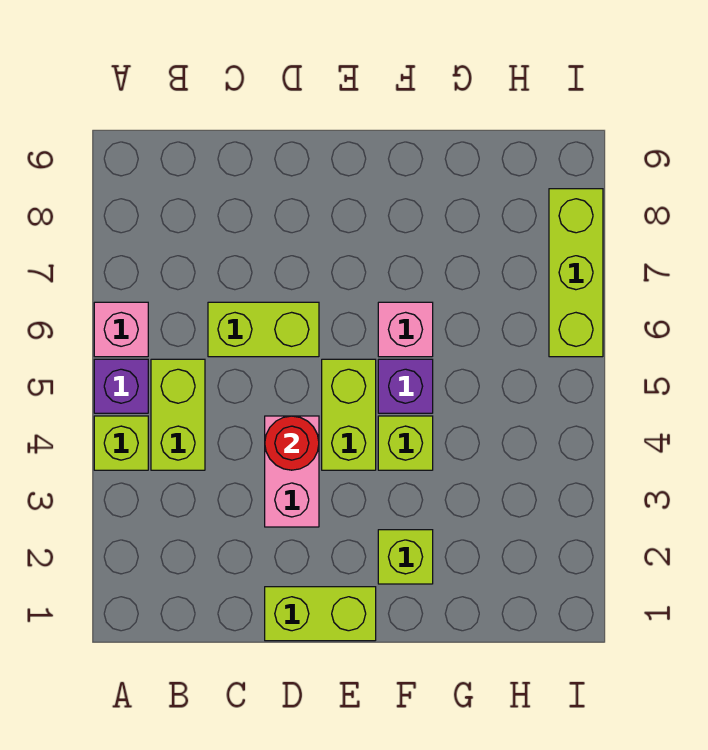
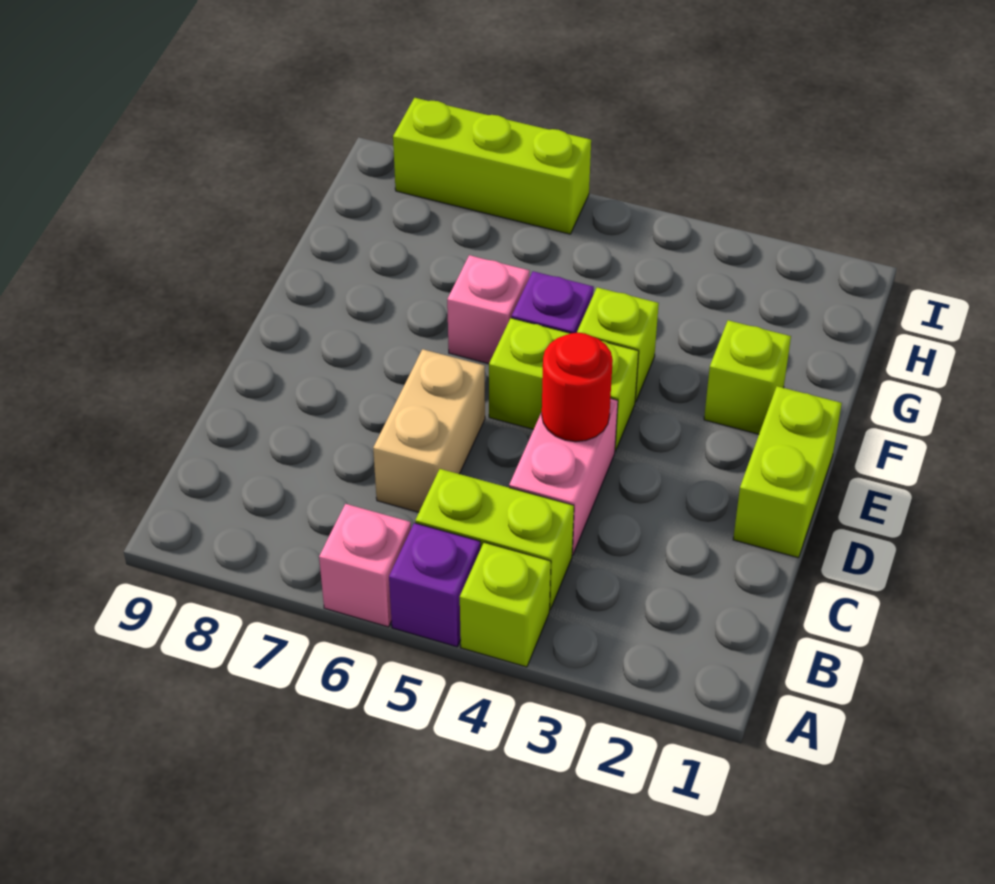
lime 1x2 brick [208,302,319,357] -> tan 1x2 brick [373,349,485,512]
pink 1x2 brick [265,416,319,527] -> pink 1x2 brick turned to [509,398,618,555]

